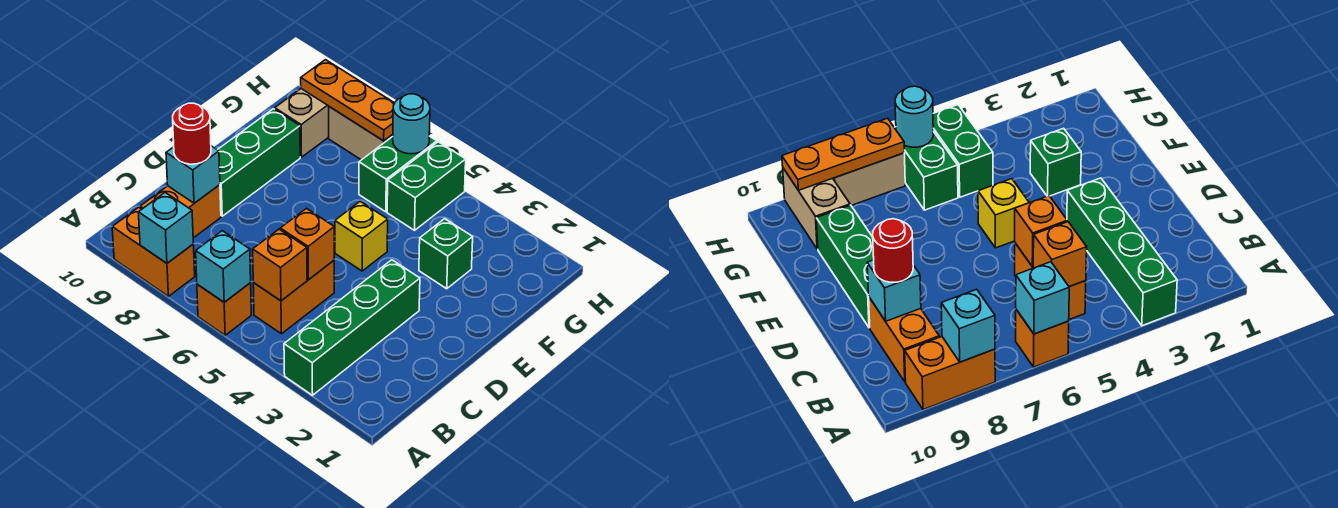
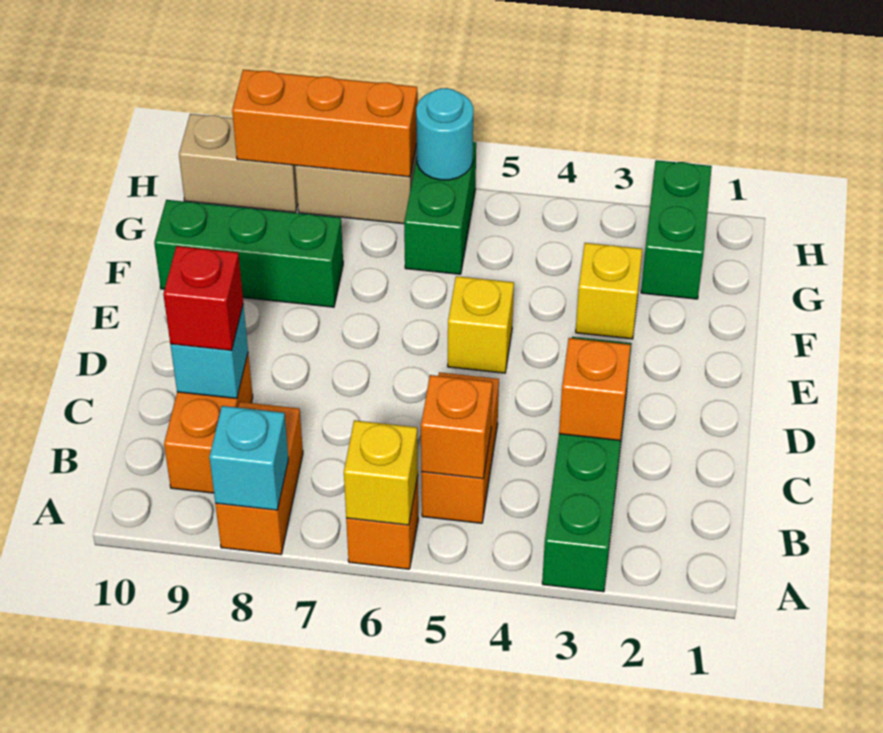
cyan 1x1 brick [196,231,251,302] -> yellow 1x1 brick [344,420,418,525]
orange 1x2 brick [112,207,195,296] -> orange 1x2 brick turned to [215,402,303,555]
orange 1x1 brick [280,208,334,280] -> orange 1x1 brick moved to [559,338,631,441]
red 1x1 round brick [173,103,211,164] -> red 1x1 brick [163,246,243,351]
green 1x3 brick [218,109,300,216] -> green 1x3 brick turned to [154,200,343,307]
green 1x1 brick [419,219,473,289] -> yellow 1x1 brick [576,243,642,339]
green 1x2 brick [387,142,466,230] -> green 1x2 brick moved to [641,160,712,299]
tan 1x2 brick [275,89,329,157] -> tan 1x2 brick turned to [179,114,298,213]
orange 1x3 plate [301,60,394,141] -> orange 1x3 brick [232,70,418,177]

